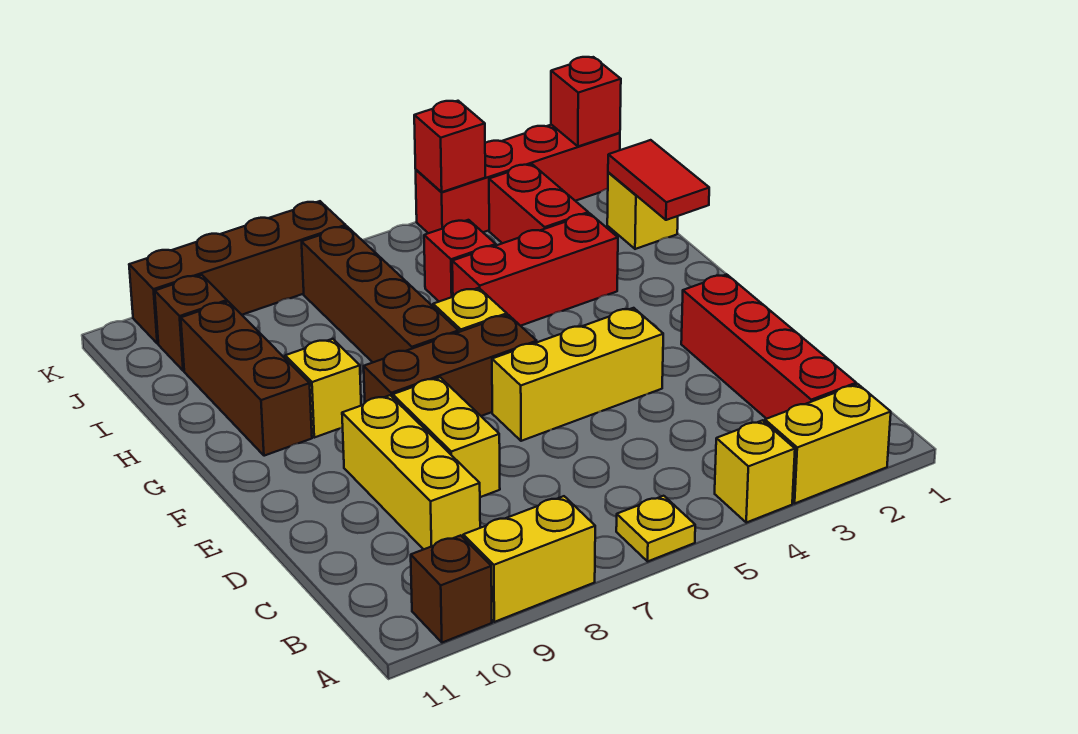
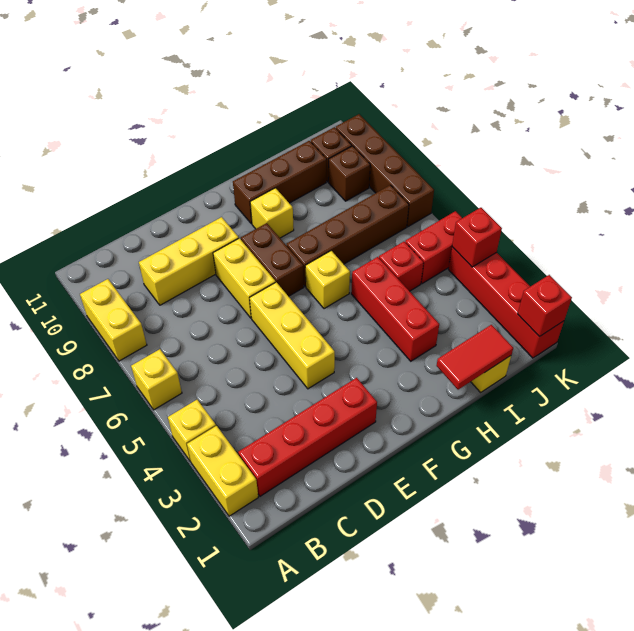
yellow 1x1 plate [616,496,695,561] -> yellow 1x1 brick [131,349,182,410]
brown 1x1 brick [411,535,492,643] -> brown 1x1 brick moved to [328,146,370,201]
yellow 1x2 brick [393,377,500,497] -> yellow 1x2 brick turned to [213,238,276,318]
brown 1x3 brick [364,315,537,416] -> brown 1x2 brick [241,223,304,296]
red 1x2 brick [489,164,588,243] -> red 1x2 brick moved to [405,211,462,284]

